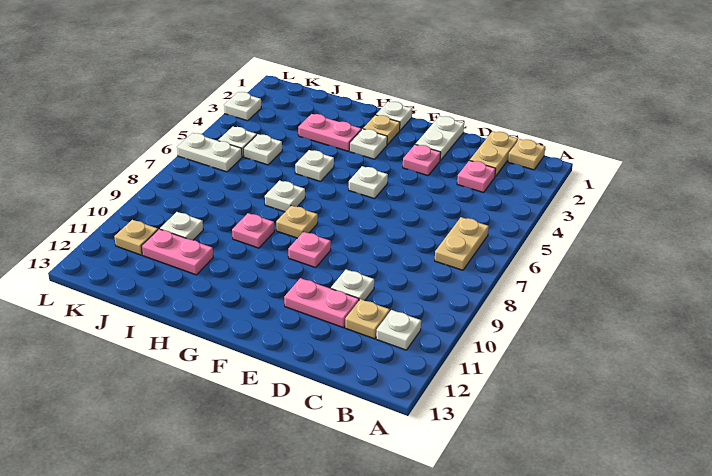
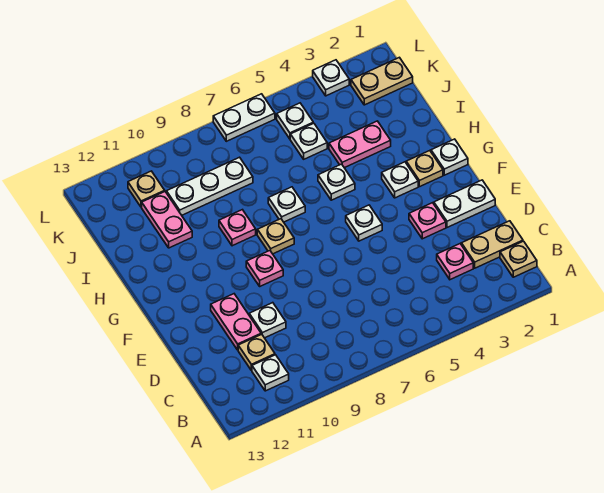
tan 1x2 plate [435,217,489,270] -> tan 1x2 plate moved to [351,57,413,105]
pink 1x2 plate [298,114,361,151] -> pink 1x2 plate turned to [329,121,391,168]
white 1x1 plate [160,212,203,240] -> white 1x3 plate [166,157,253,215]
white 1x2 plate [177,133,242,172] -> white 1x2 plate turned to [213,94,275,141]

